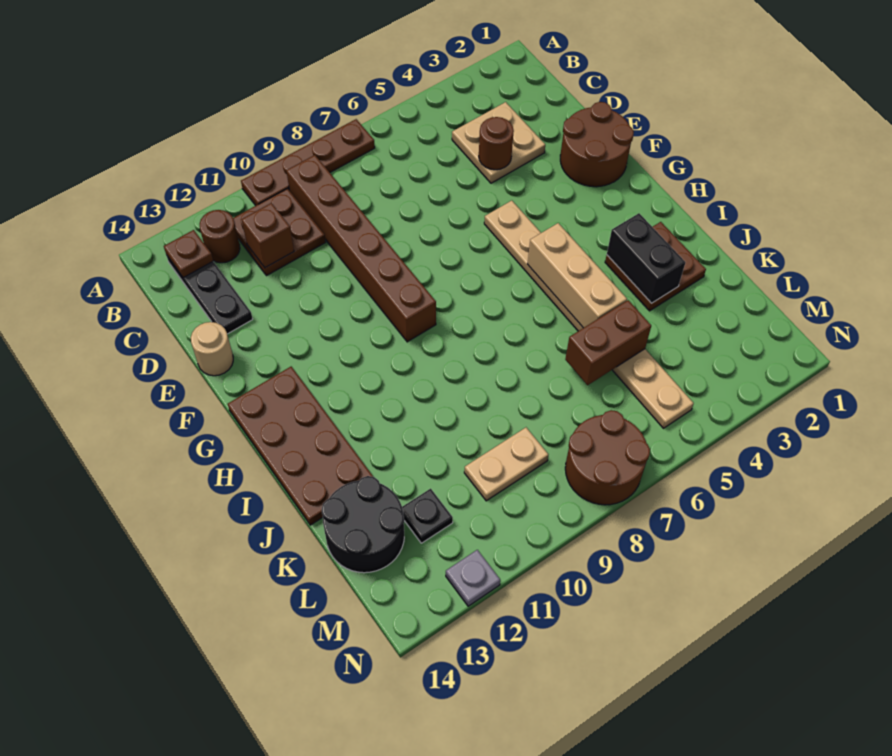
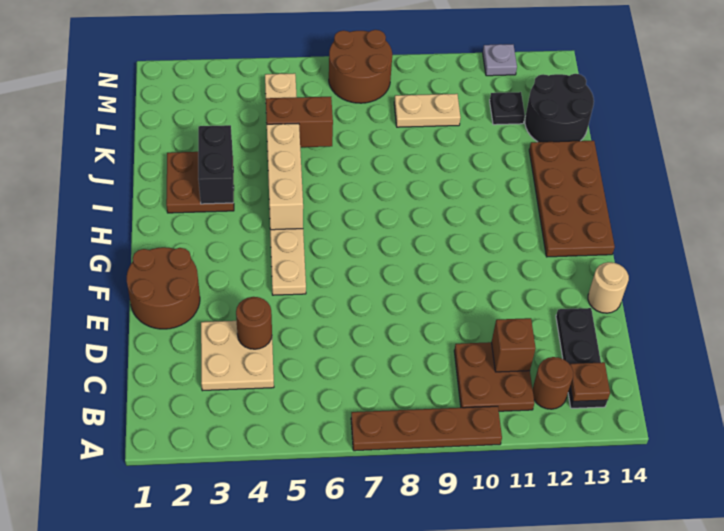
brown 1x6 brick [286,155,436,342] -> none

